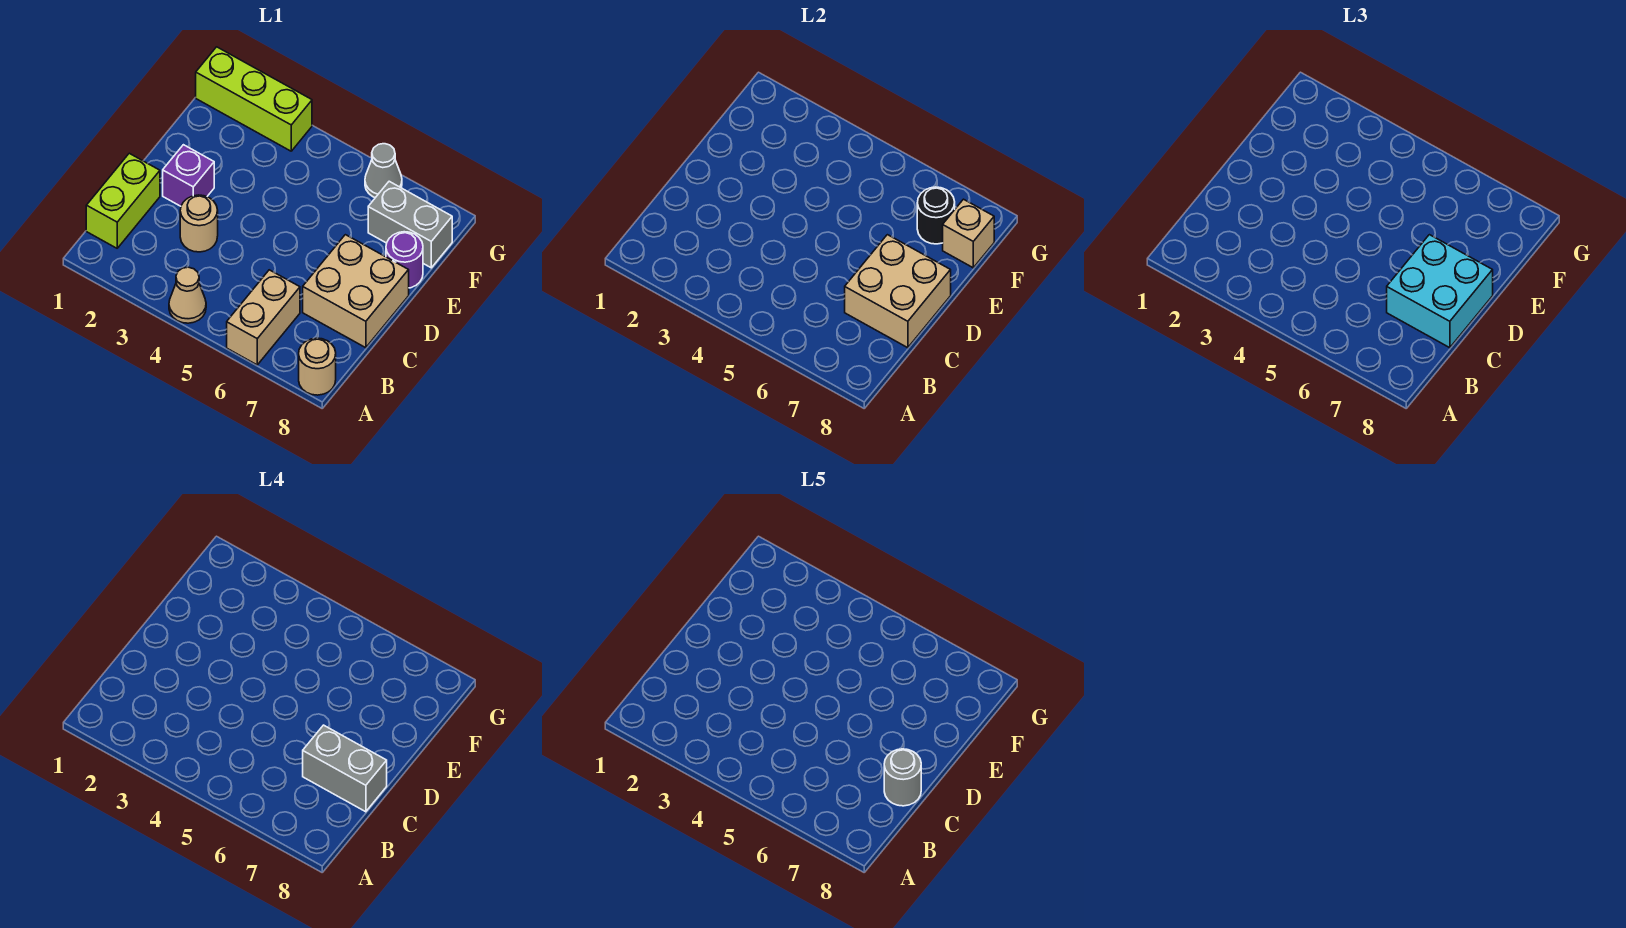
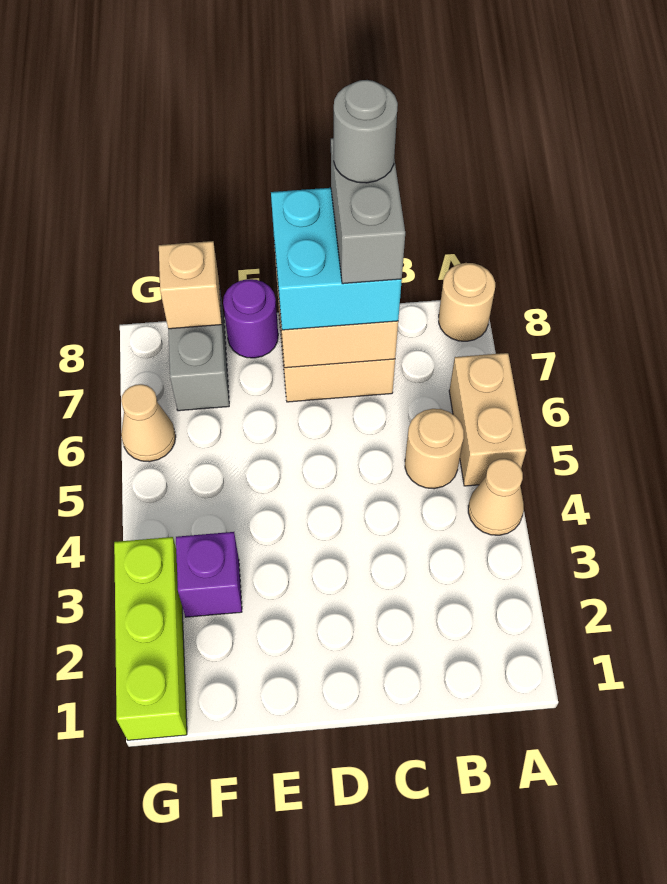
tan 1x2 brick [227,270,300,365] -> tan 1x2 brick turned to [449,353,526,486]
lime 1x2 brick [86,153,160,248] -> none
tan 1x1 round brick [180,195,218,252] -> tan 1x1 round brick moved to [405,409,464,489]
purple 1x1 brick [163,145,214,206] -> purple 1x1 brick moved to [176,532,242,617]
black 1x1 round brick [917,187,955,244] -> none
grey 1x1 cone [365,144,402,198] -> tan 1x1 cone [121,384,176,462]

